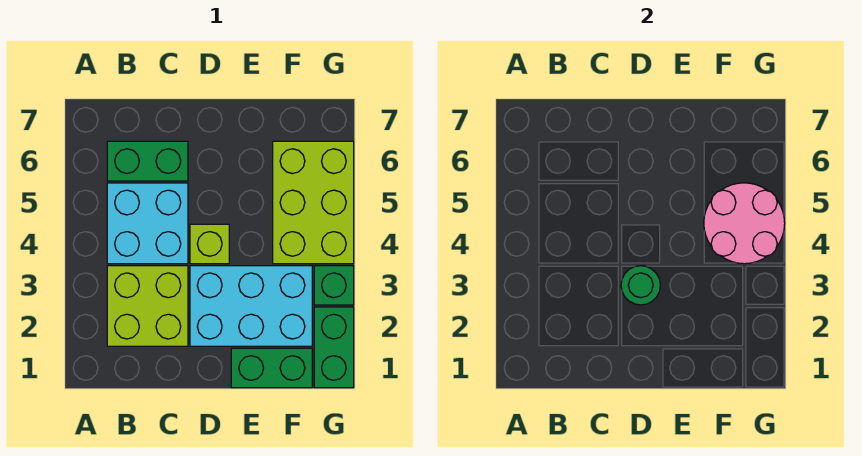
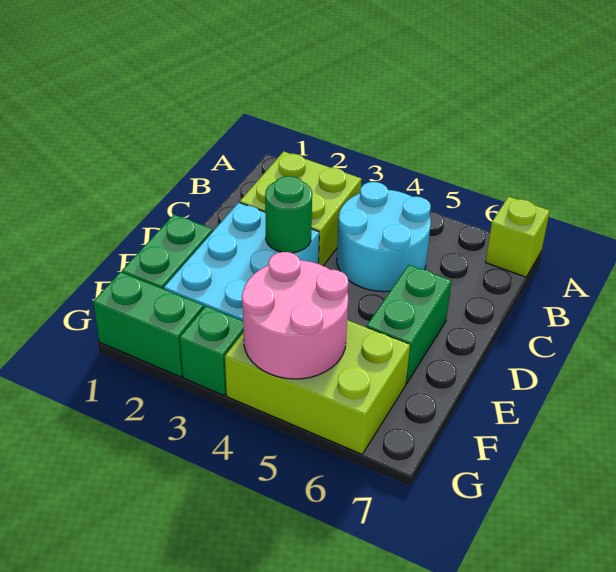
cyan 2x2 brick [107,183,188,264] -> cyan 2x2 round brick [337,182,431,292]
green 1x2 brick [107,141,188,181] -> green 1x2 brick moved to [366,265,451,384]
lime 1x1 brick [190,224,229,264] -> lime 1x1 brick moved to [485,196,550,277]

